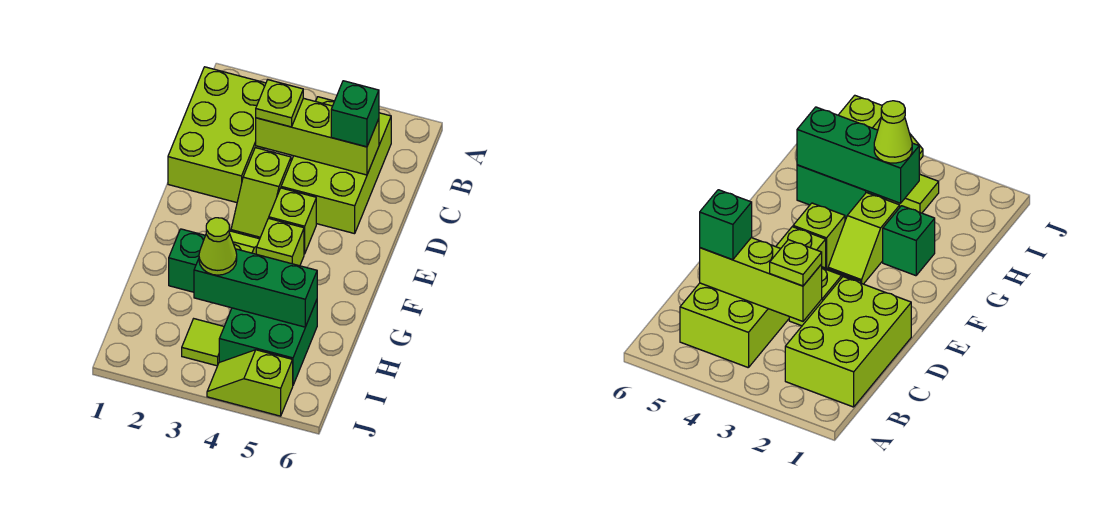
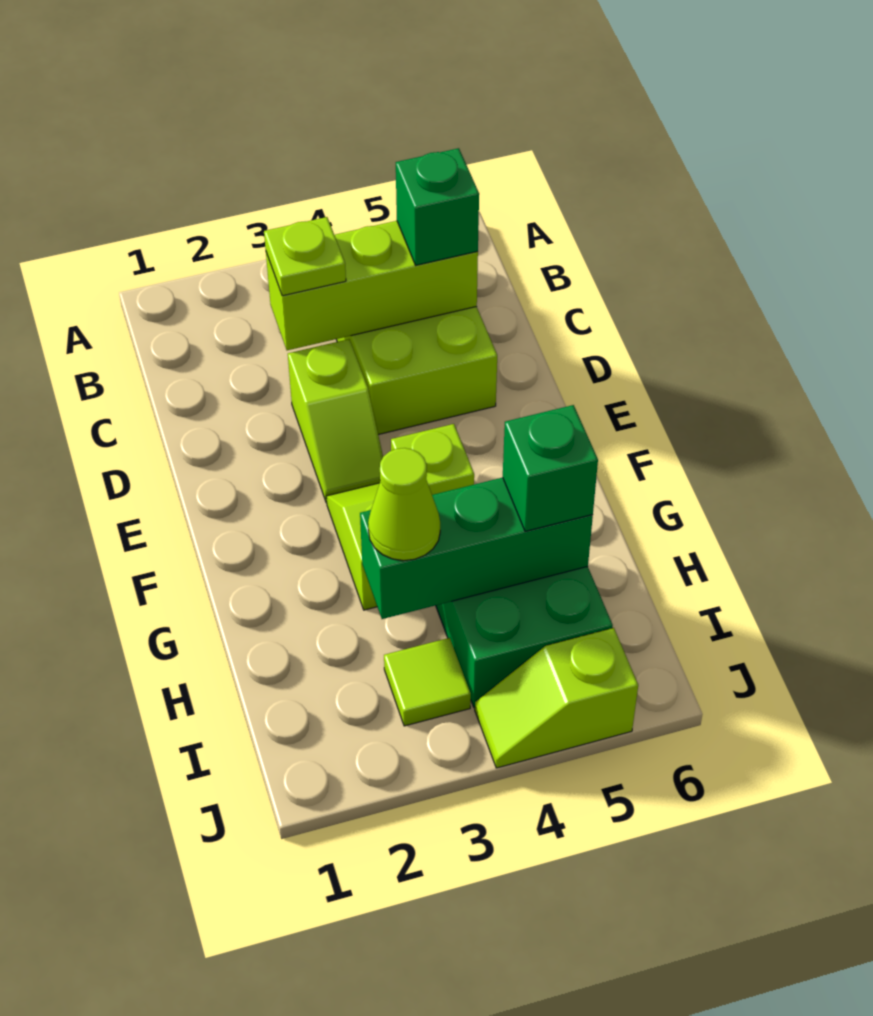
lime 2x3 brick [168,67,266,203] -> none
lime 1x1 brick [269,188,316,254] -> none
green 1x1 brick [169,229,205,292] -> green 1x1 brick moved to [503,405,598,531]

